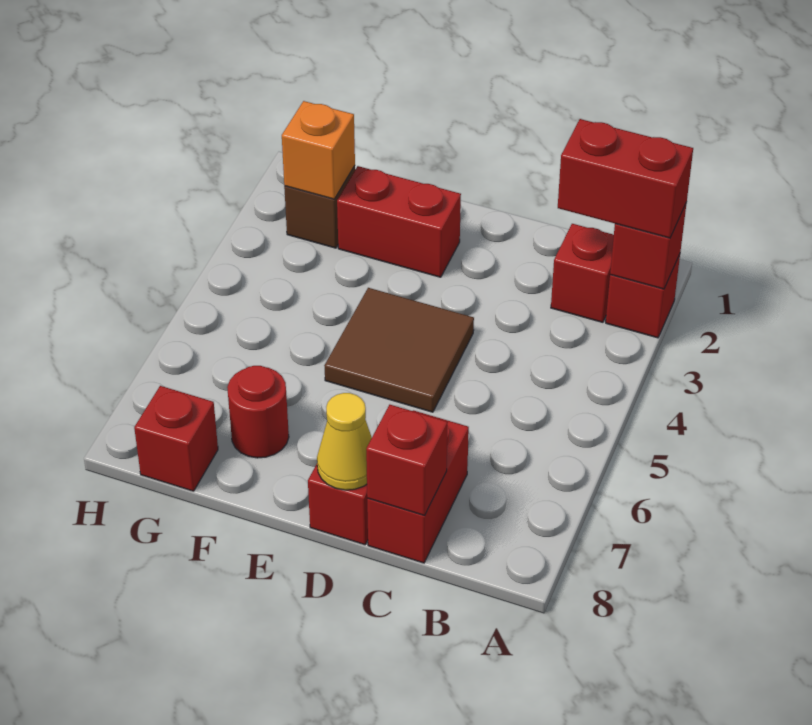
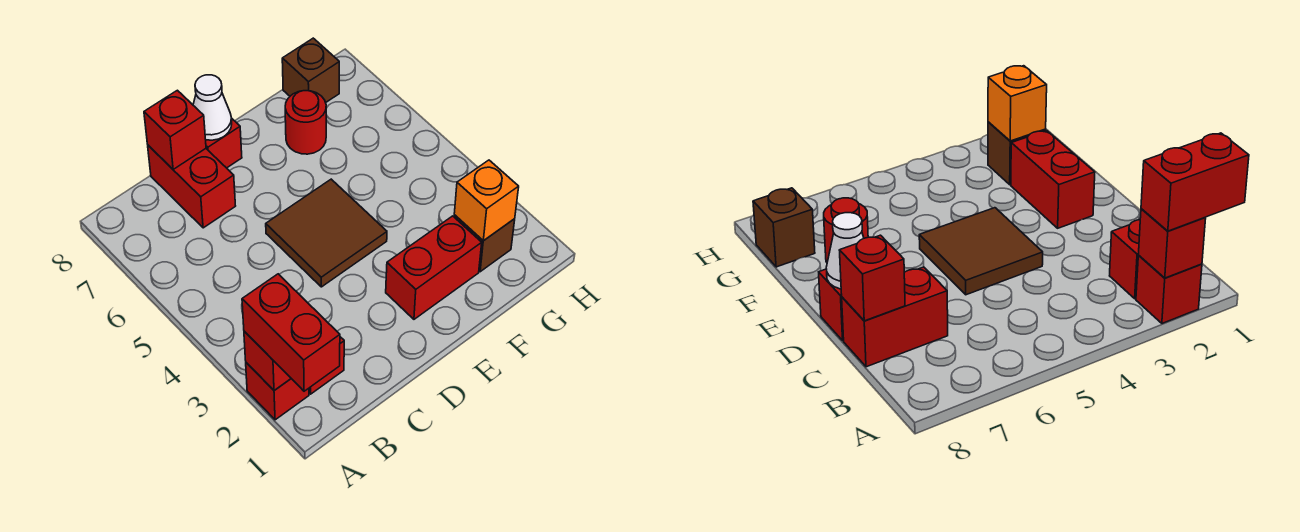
red 1x2 brick [558,119,693,238] -> red 1x2 brick turned to [242,274,340,391]
yellow 1x1 cone [317,393,372,490] -> white 1x1 cone [193,75,232,140]
red 1x1 brick [134,386,218,491] -> brown 1x1 brick [282,38,339,103]

